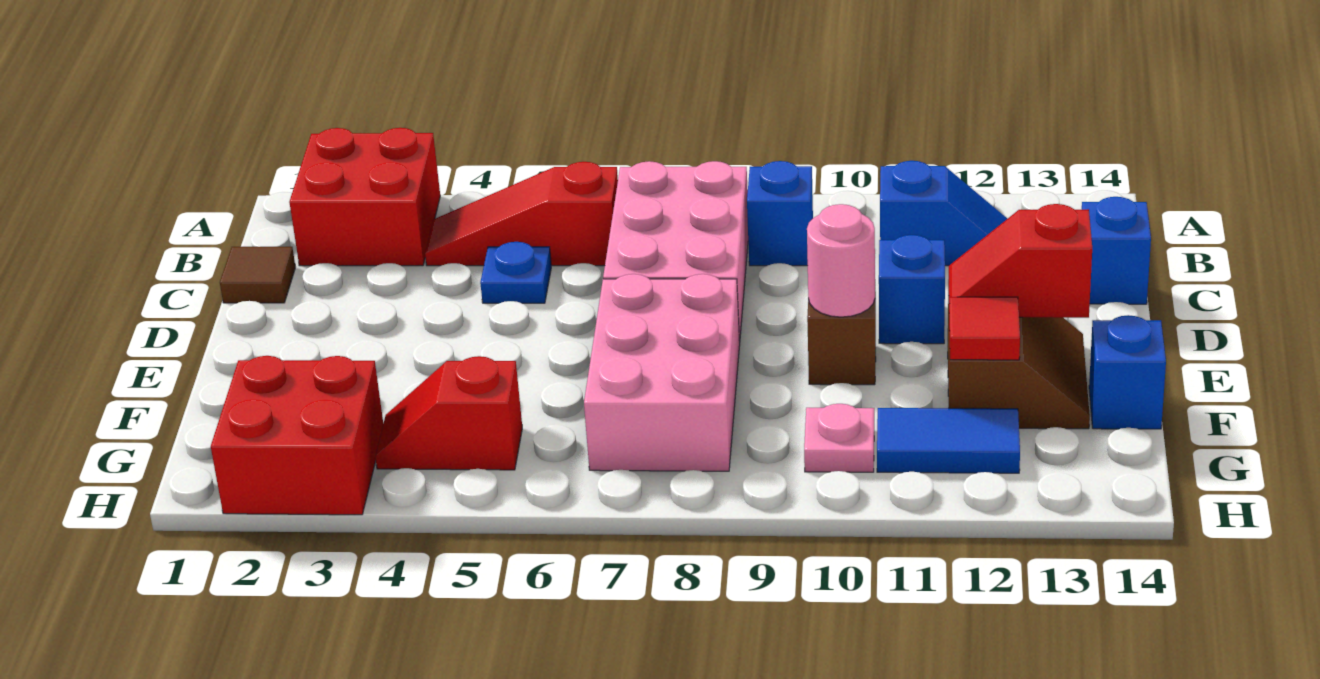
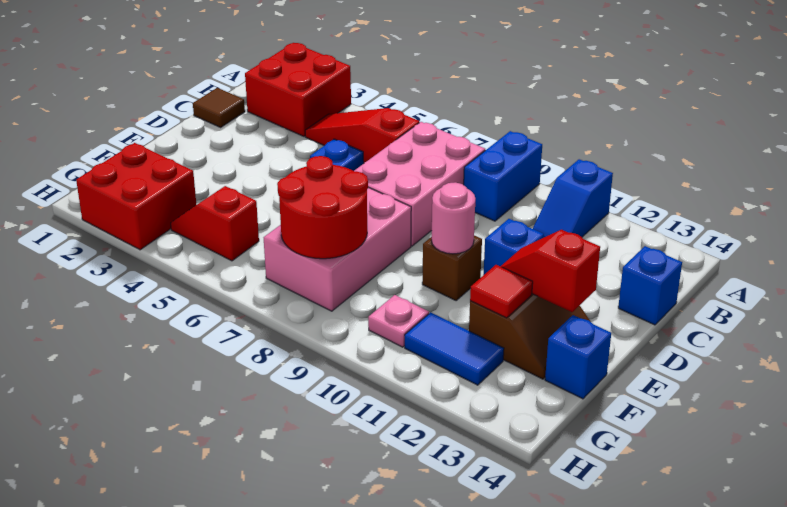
blue 1x1 brick [747,161,813,266] -> blue 1x2 brick [464,131,542,221]
blue 1x2 slope [880,161,1008,266] -> blue 1x2 slope turned to [533,159,613,238]
none -> red 2x2 round brick [277,156,368,259]

